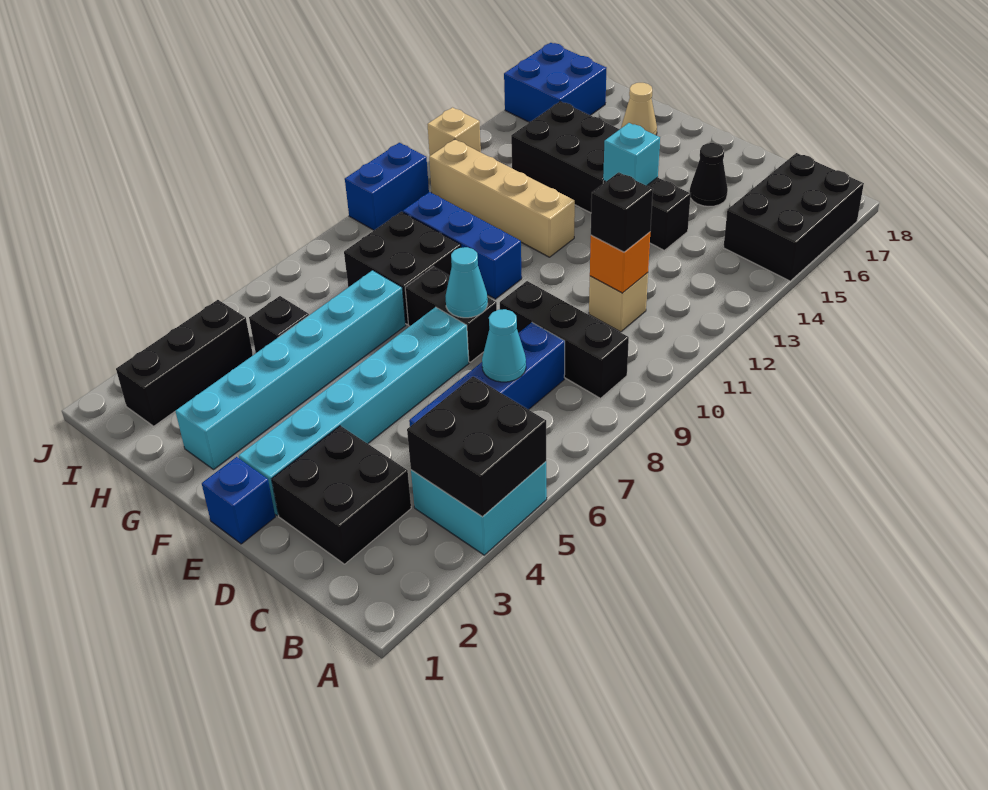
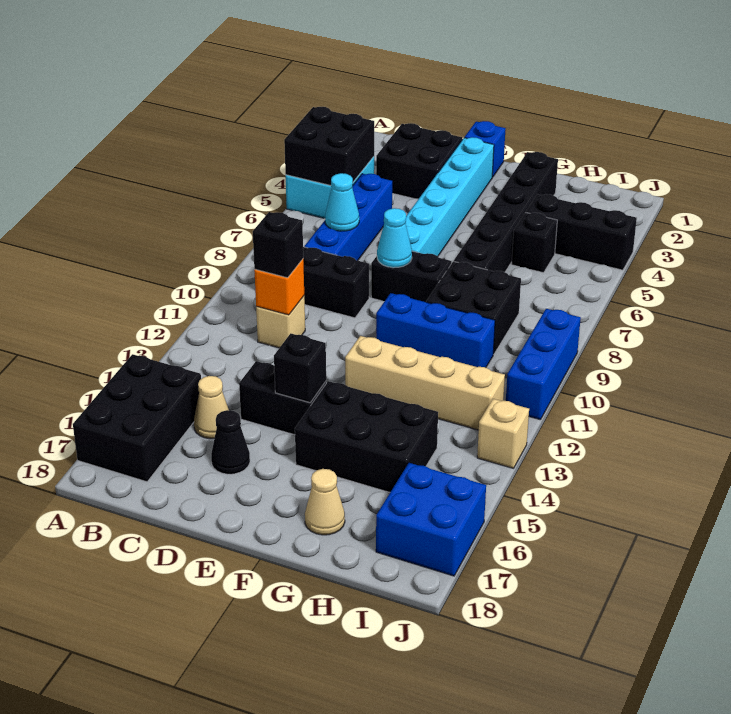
none -> tan 1x1 cone [194,376,229,439]
cyan 1x1 brick [603,123,660,186] -> black 1x1 brick [274,333,326,403]
cyan 1x6 brick [175,270,406,469] -> black 1x6 brick [454,152,558,272]
black 1x3 brick [116,300,253,426] -> black 1x3 brick turned to [526,194,637,270]
blue 1x2 brick [345,143,429,230] -> blue 1x3 brick [506,309,581,420]

